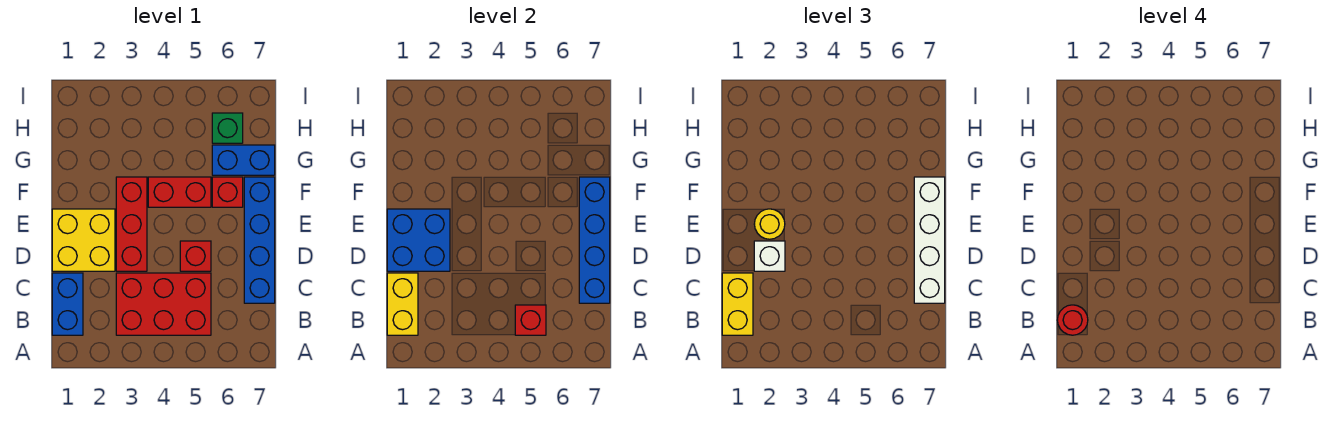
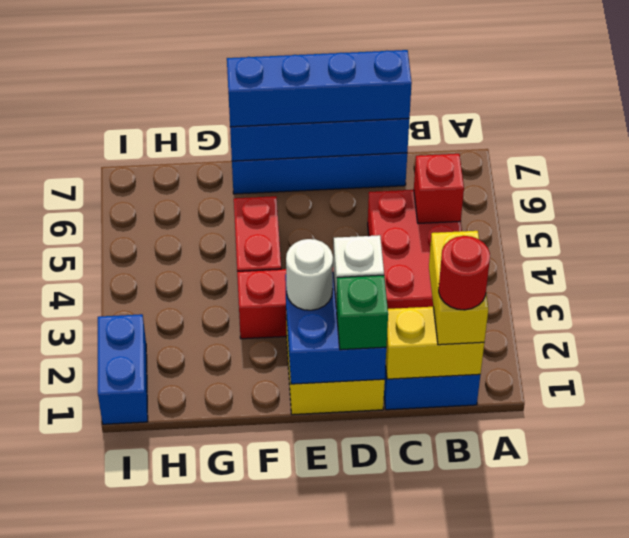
yellow 1x2 brick [722,273,753,335] -> yellow 1x2 brick turned to [429,231,488,345]
white 1x4 brick [914,177,945,303] -> blue 1x4 brick [227,50,412,127]
red 1x1 brick [180,241,211,271] -> none
yellow 1x1 round brick [754,209,785,239] -> white 1x1 round brick [286,239,333,310]
red 1x1 brick [212,177,243,207] -> none
blue 1x2 brick [212,145,275,175] -> blue 1x2 brick moved to [98,314,148,424]
green 1x1 brick [212,113,243,143] -> green 1x1 brick moved to [337,275,388,350]

